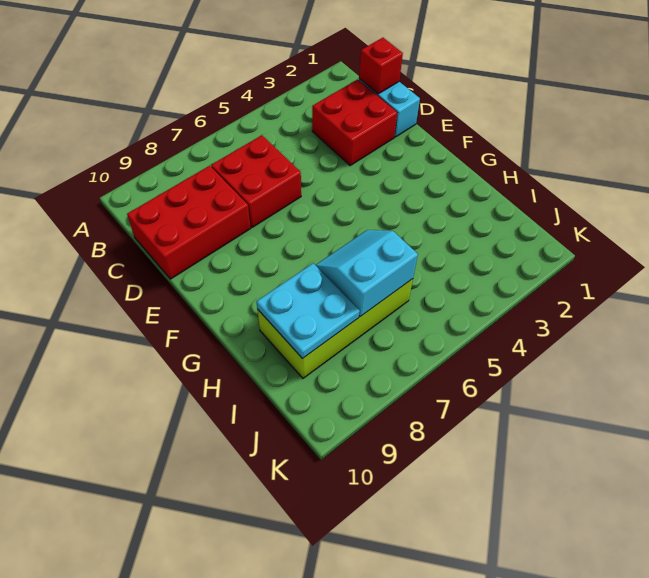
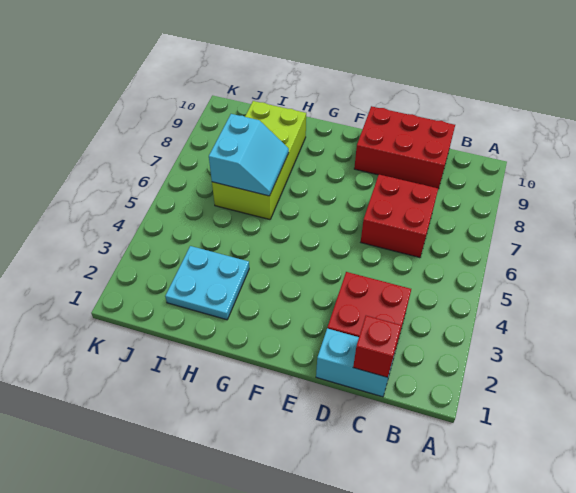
red 2x3 brick [127,166,251,279] -> red 2x3 brick turned to [354,106,455,189]
cyan 2x2 plate [257,263,360,359] -> cyan 2x2 plate moved to [165,246,249,320]

